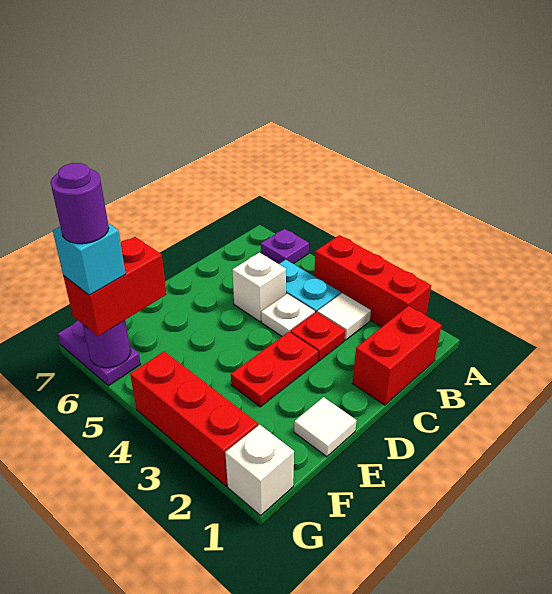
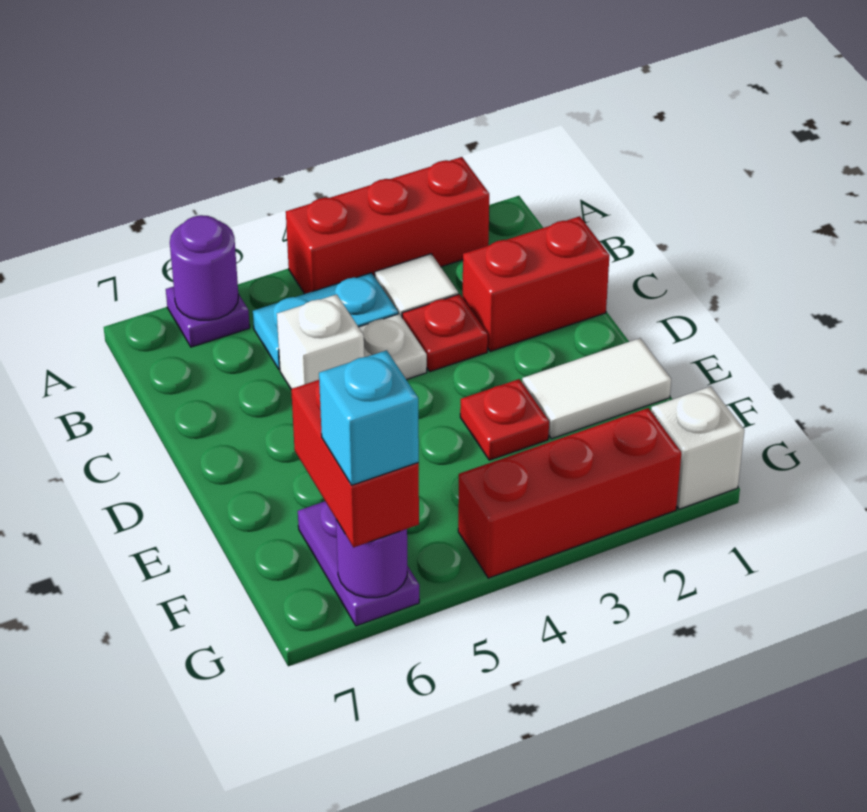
red 1x2 brick [352,306,442,405] -> red 1x2 brick turned to [463,216,610,351]
red 1x2 plate [231,332,318,407] -> red 1x1 plate [460,379,549,460]
white 1x1 tile [294,397,357,457] -> white 1x2 tile [522,338,671,439]
purple 1x2 plate [58,321,141,386] -> purple 1x2 plate turned to [298,501,419,626]
purple 1x1 round brick [51,163,109,244] -> purple 1x1 round brick moved to [170,215,238,320]

